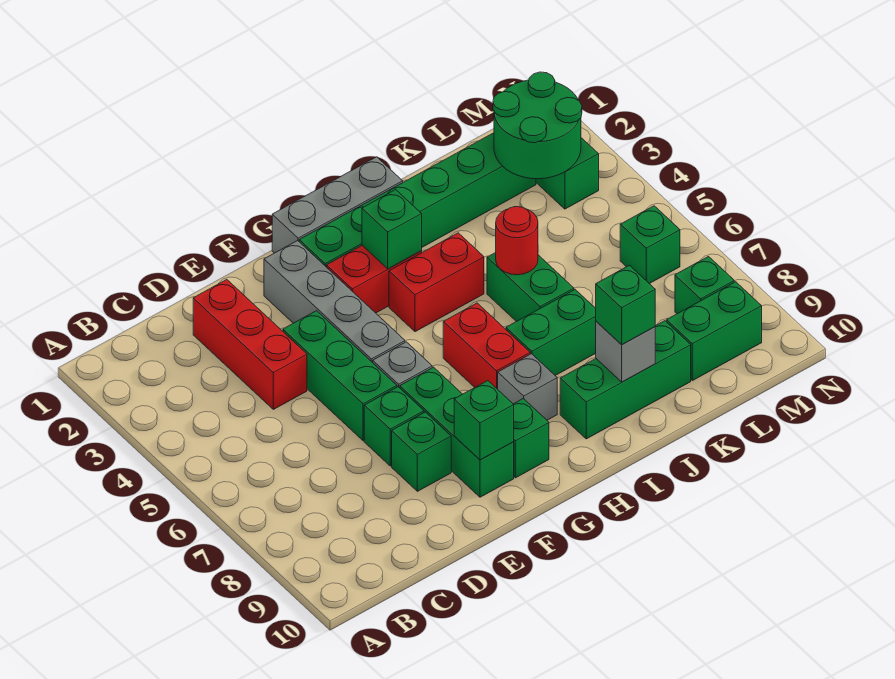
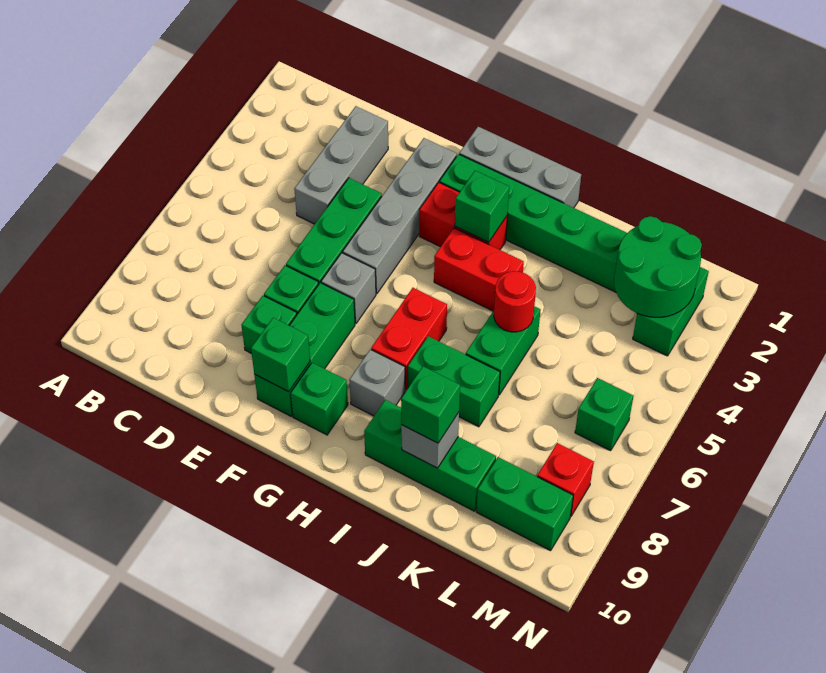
red 1x3 brick [193,280,307,409] -> grey 1x3 brick [294,106,388,224]
green 1x1 brick [675,257,734,314] -> red 1x1 brick [537,443,594,517]

